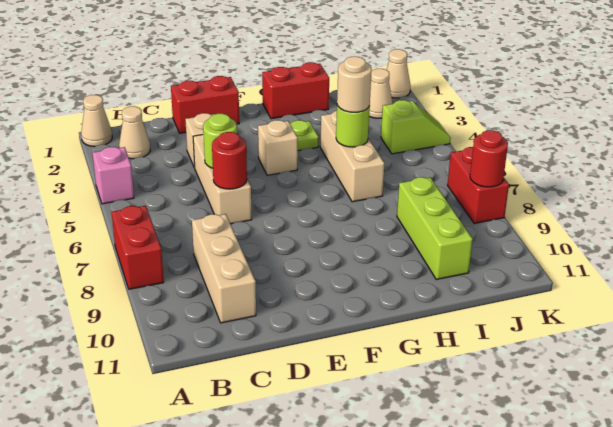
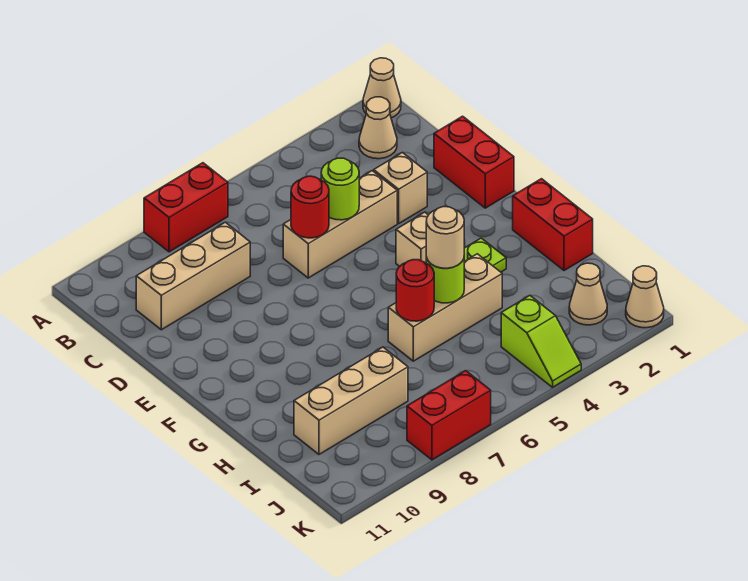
pink 1x1 brick [93,147,134,204] -> none
lime 1x3 brick [397,177,473,279] -> tan 1x3 brick [294,347,408,454]
red 1x1 round brick [470,130,508,187] -> red 1x1 round brick moved to [396,260,434,321]

